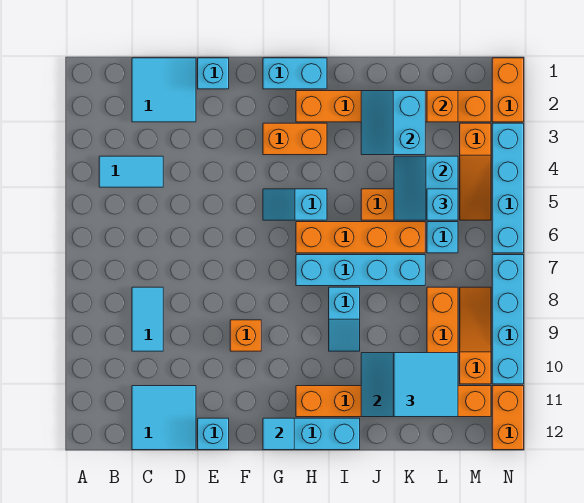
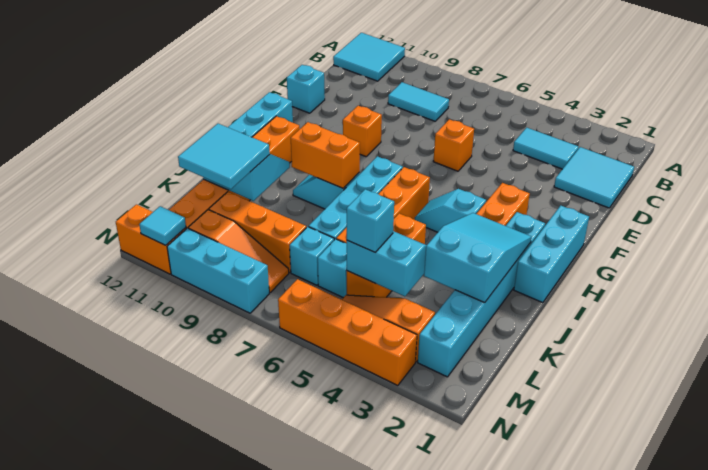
cyan 1x2 tile [99,156,163,187] -> cyan 1x2 tile turned to [513,128,578,169]
cyan 2x2 tile [132,386,196,450] -> cyan 2x2 tile moved to [333,33,405,81]
cyan 1x1 brick [198,58,229,89] -> cyan 1x1 brick moved to [290,227,334,285]
cyan 1x2 brick [263,58,327,89] -> cyan 1x3 brick [514,206,589,303]
cyan 1x2 slope [263,189,327,220] -> cyan 1x2 slope turned to [415,189,486,232]
cyan 1x1 tile [263,418,294,450] -> cyan 1x1 tile moved to [139,206,186,245]
orange 1x6 brick [296,91,491,122] -> cyan 1x6 brick [418,212,545,377]
cyan 2x2 slope [361,91,425,155] -> cyan 2x3 slope [424,213,532,303]
orange 1x1 brick [427,91,458,122] -> orange 1x1 brick moved to [433,119,474,171]
orange 1x2 brick [492,58,524,122] -> orange 1x2 brick moved to [291,122,360,188]
cyan 1x4 brick [492,123,524,253] -> orange 1x4 brick [278,279,417,386]
cyan 1x4 brick [492,255,524,384] -> cyan 1x3 brick [167,228,269,313]

